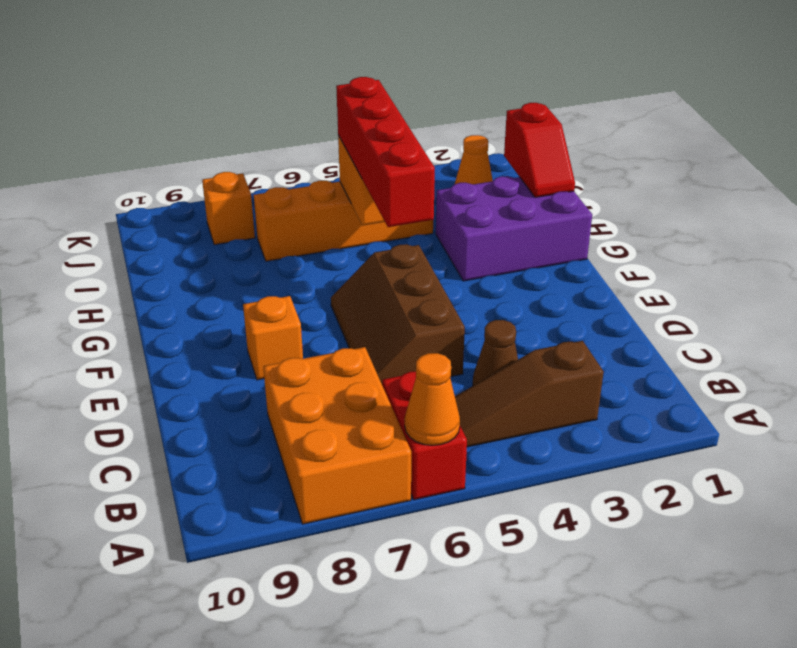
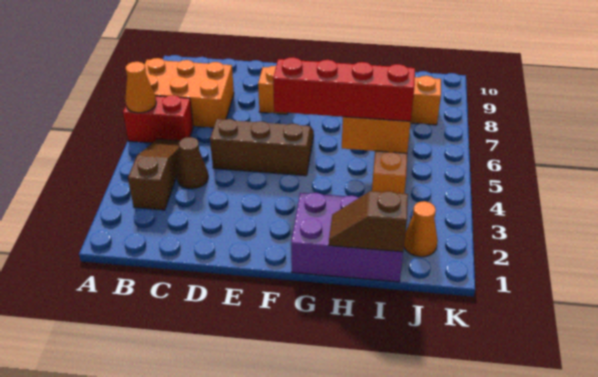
purple 2x3 brick [436,176,592,281] -> purple 2x3 brick turned to [291,193,403,282]
red 1x2 slope [504,103,575,197] -> brown 1x2 slope [329,191,408,252]

